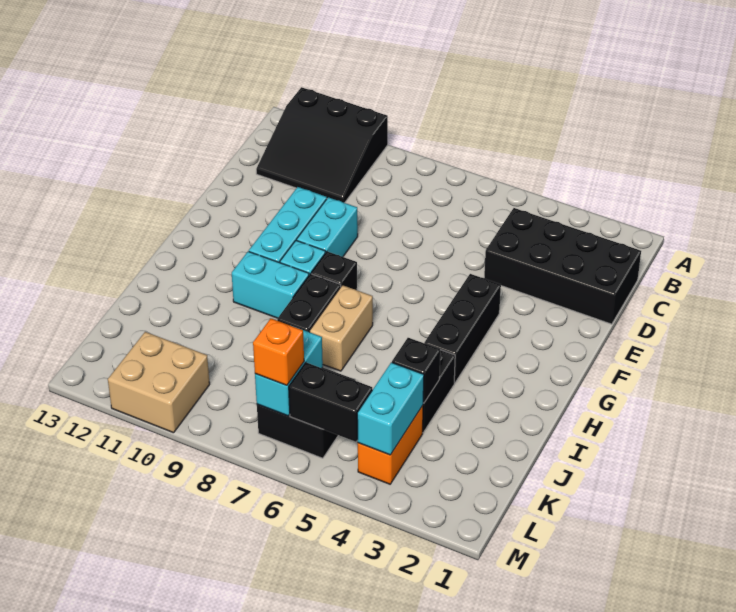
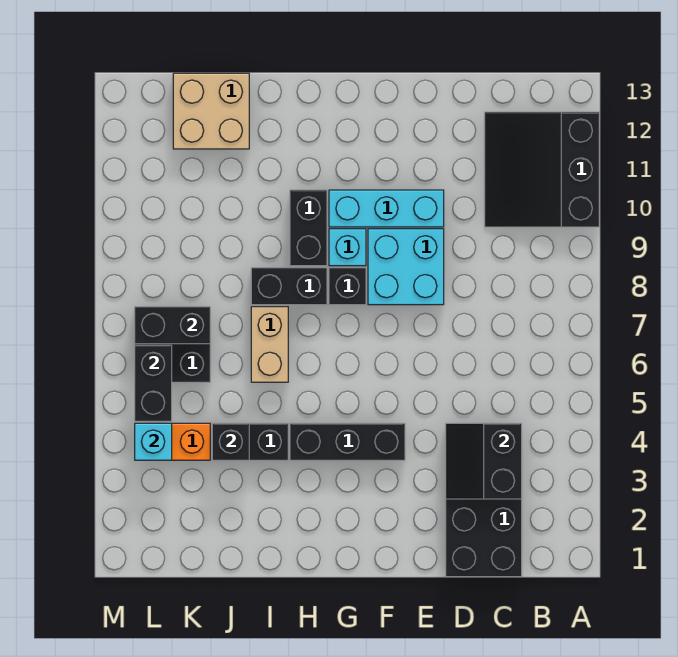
none -> black 2x2 slope [446,423,522,499]
cyan 1x2 brick [297,197,358,257] -> cyan 2x2 brick [368,229,444,305]
tan 1x2 brick [310,285,373,371] -> tan 1x2 brick turned to [251,307,288,382]
cyan 1x2 brick [232,251,309,318] -> black 1x2 brick [290,190,327,266]
cyan 1x2 brick [357,362,424,455] -> cyan 1x1 brick [135,423,172,460]
cyan 1x2 brick [255,329,323,416] -> black 1x2 brick [135,307,210,344]
orange 1x1 brick [253,319,304,385] -> none
tan 2x2 brick [108,332,210,433] -> tan 2x2 brick moved to [173,73,249,149]

